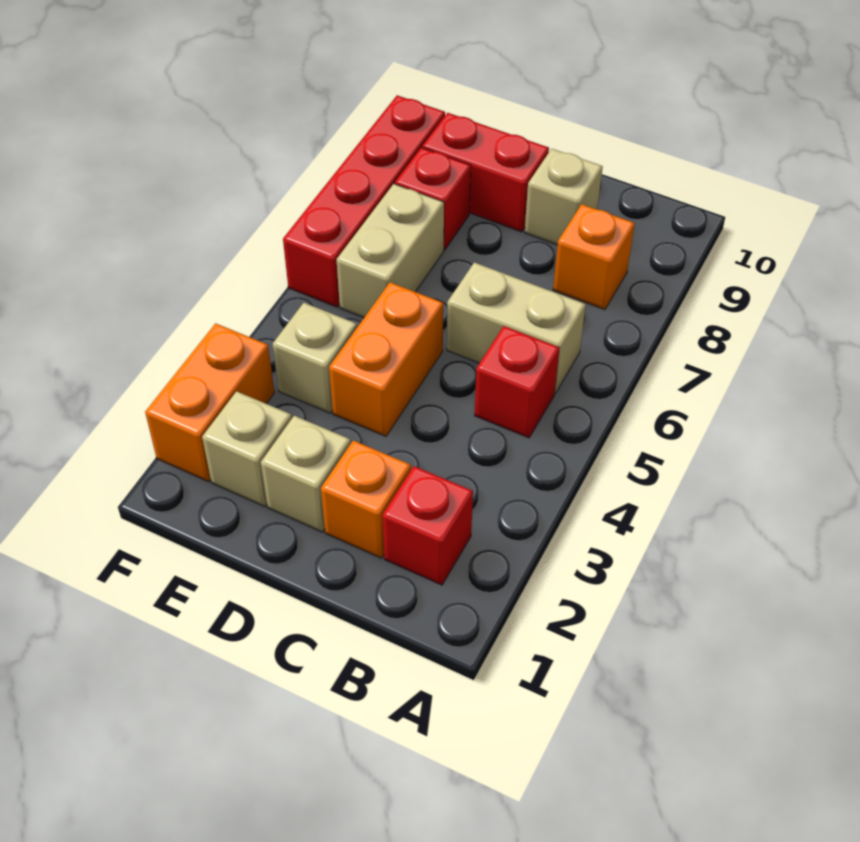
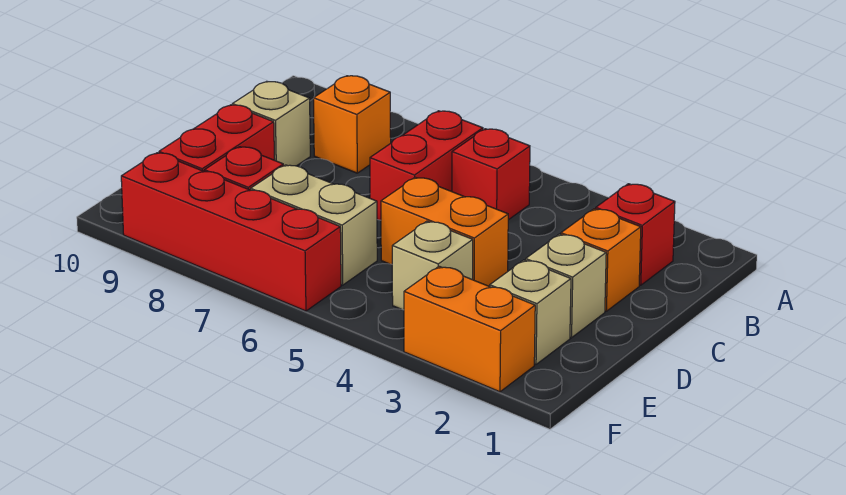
tan 1x2 brick [447,262,586,393] -> red 1x2 brick [370,111,483,220]

